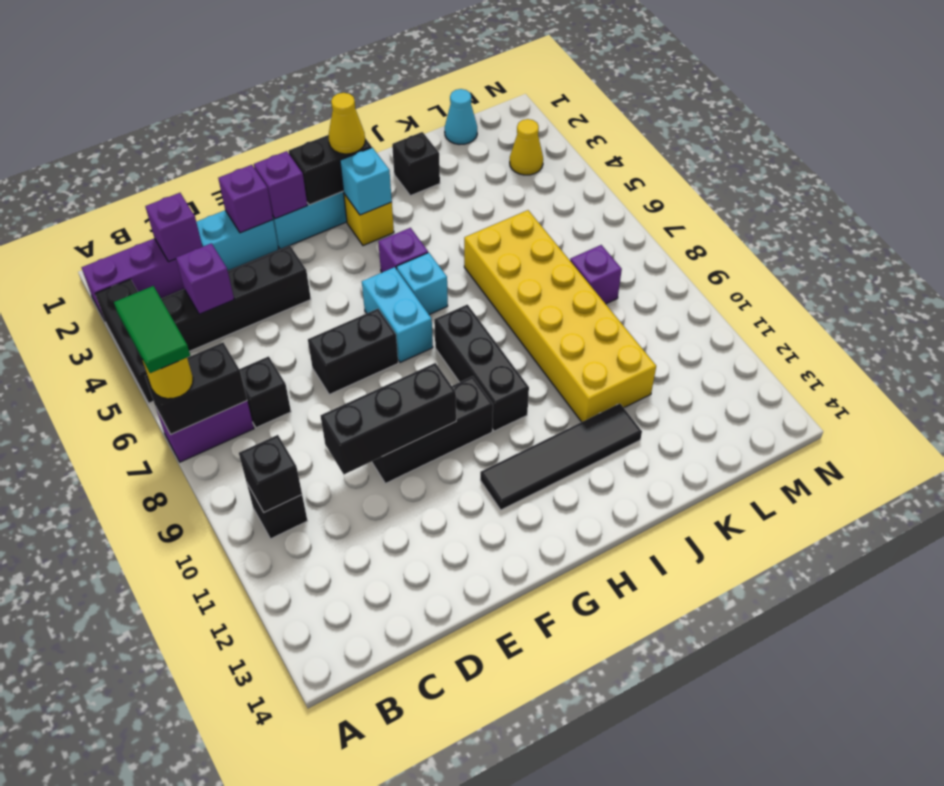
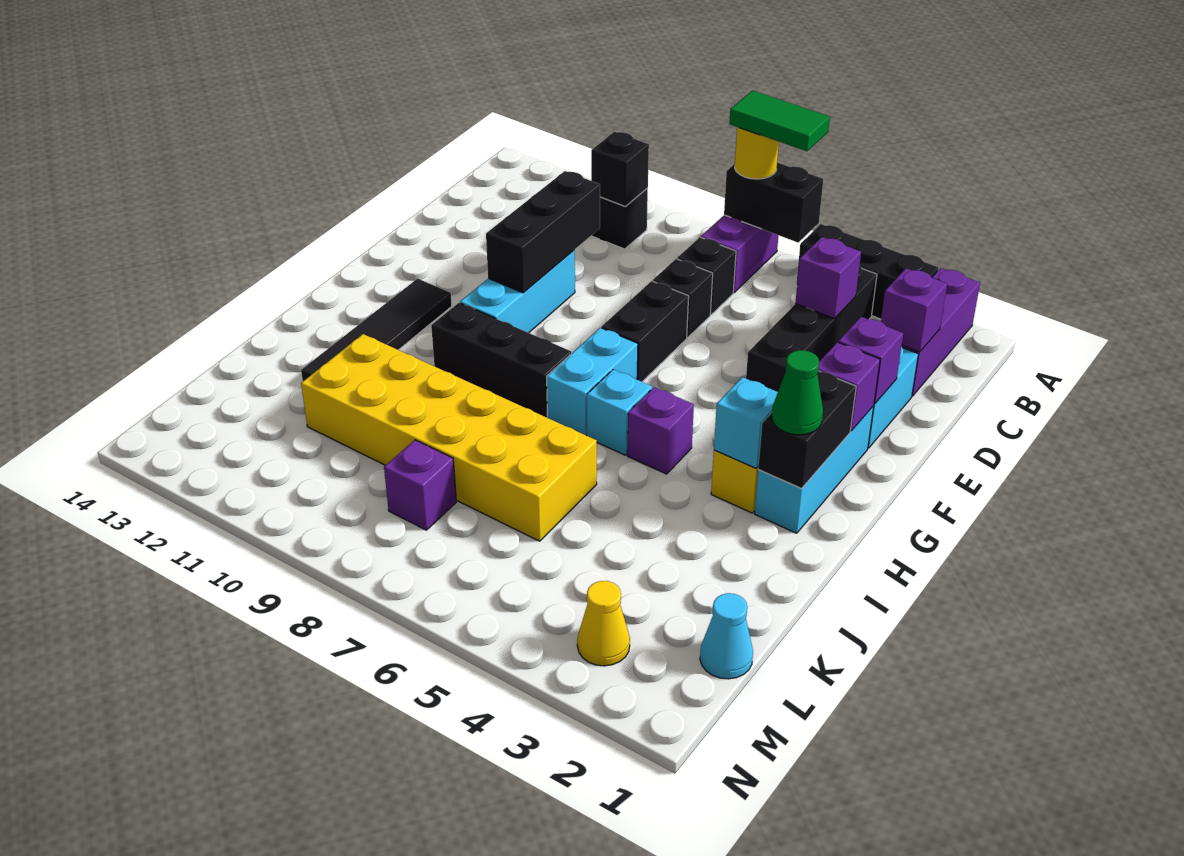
black 1x2 brick [145,343,247,434] -> black 1x2 brick turned to [724,162,823,242]
black 1x3 brick [372,376,493,483] -> cyan 1x3 brick [460,250,575,333]
cyan 1x2 brick [362,267,433,362] -> cyan 1x2 brick turned to [547,328,638,436]
yellow 1x1 cone [329,93,365,154] -> green 1x1 cone [772,350,823,435]
black 1x1 brick [392,132,440,196] -> black 1x1 brick moved to [653,259,713,338]

